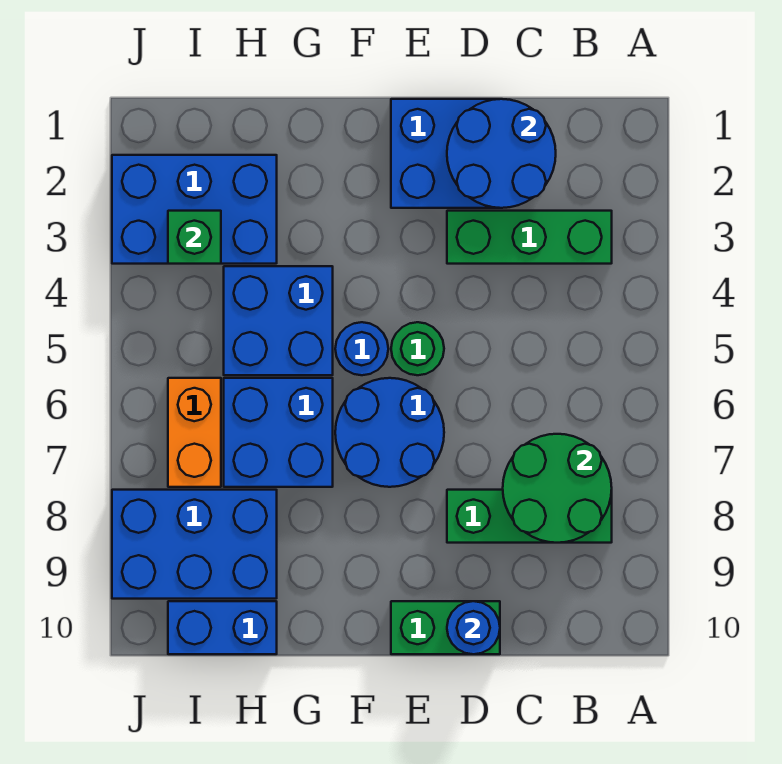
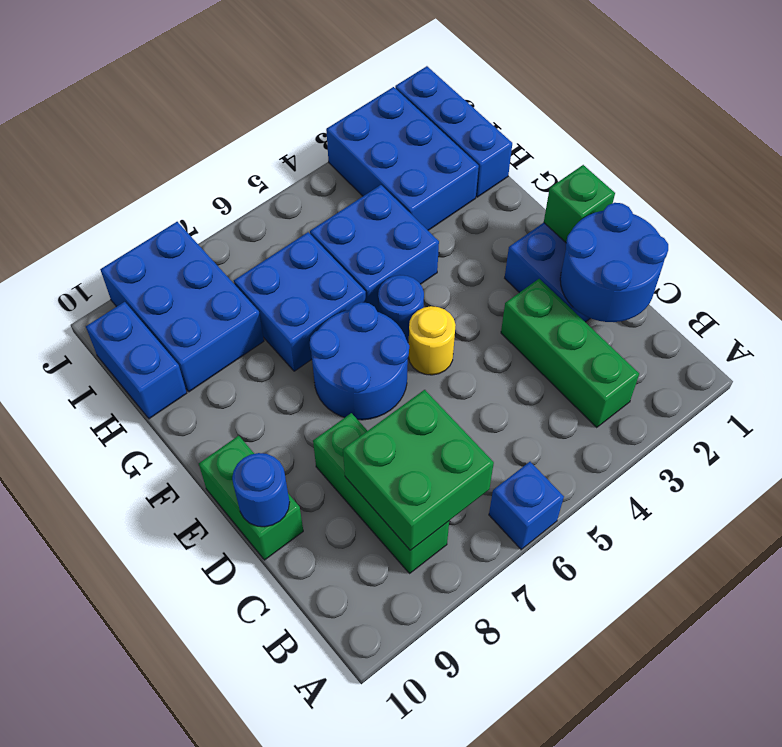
none -> blue 1x1 brick [489,462,564,550]
green 2x2 round brick [503,434,612,543] -> green 2x2 brick [343,390,494,551]
green 1x1 round brick [391,322,444,375] -> yellow 1x1 round brick [408,306,456,375]
none -> blue 1x3 brick [395,66,512,197]
green 1x1 brick [168,211,221,264] -> green 1x1 brick moved to [544,165,615,242]
orange 1x2 brick [168,378,221,487] -> none

